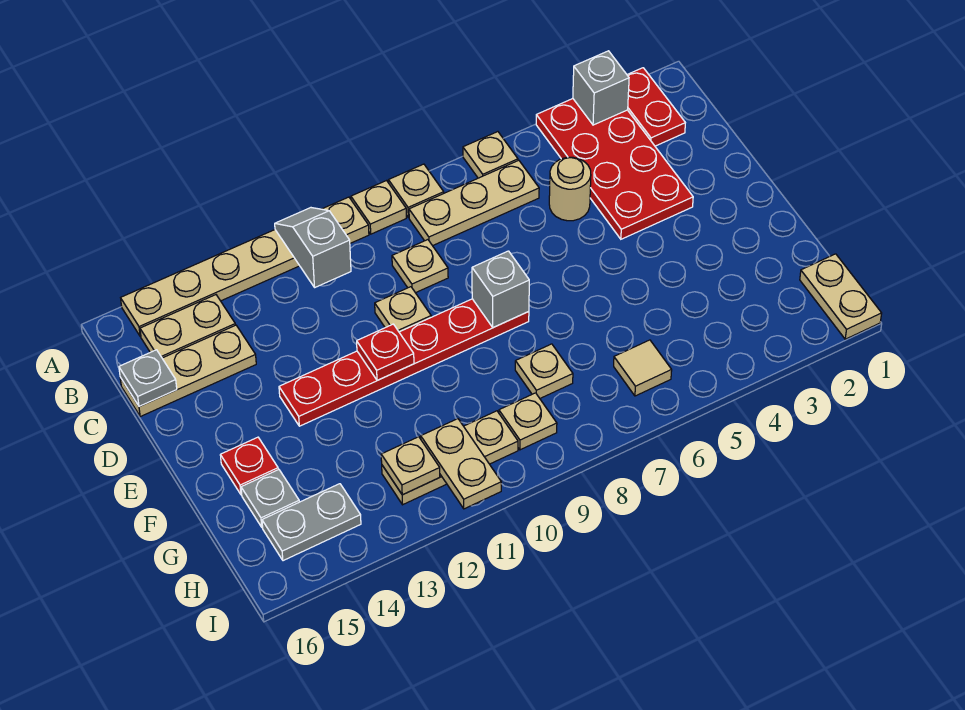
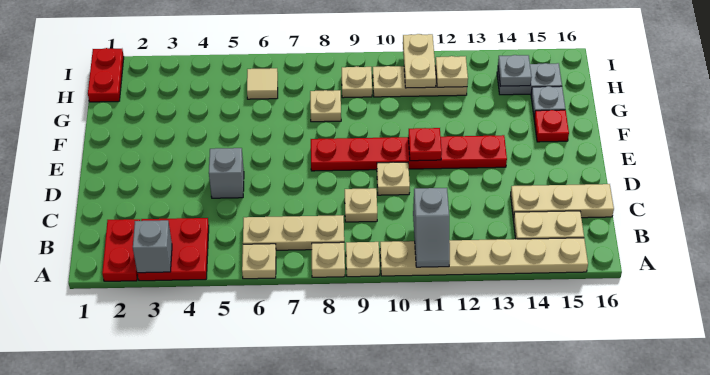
red 2x4 plate [536,99,693,239] -> red 2x2 plate [137,218,209,281]
tan 1x1 round brick [549,157,591,221] -> none
grey 1x1 plate [119,350,177,406] -> grey 1x1 plate moved to [498,55,532,86]
grey 1x1 brick [472,251,529,328] -> grey 1x1 brick moved to [209,148,244,198]
tan 1x2 plate [800,254,882,339] -> red 1x2 plate [88,48,124,102]

